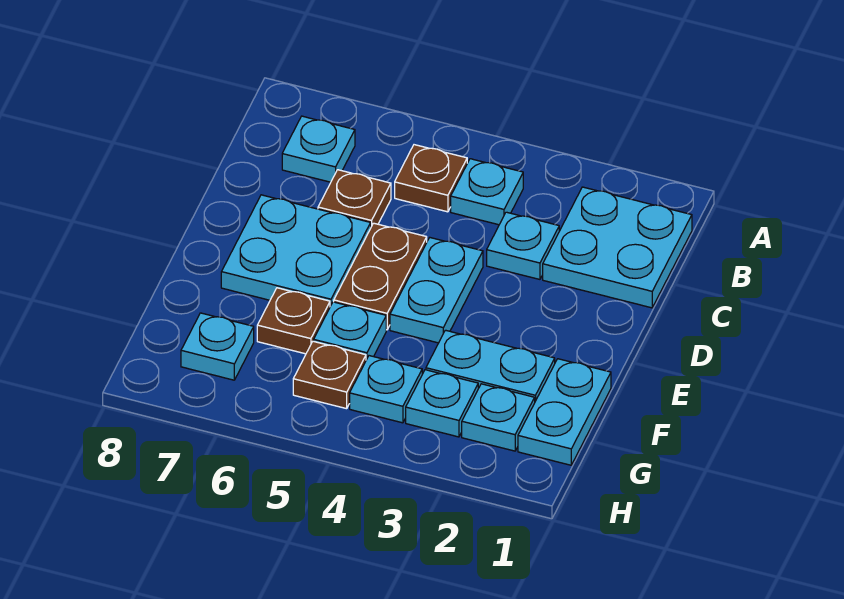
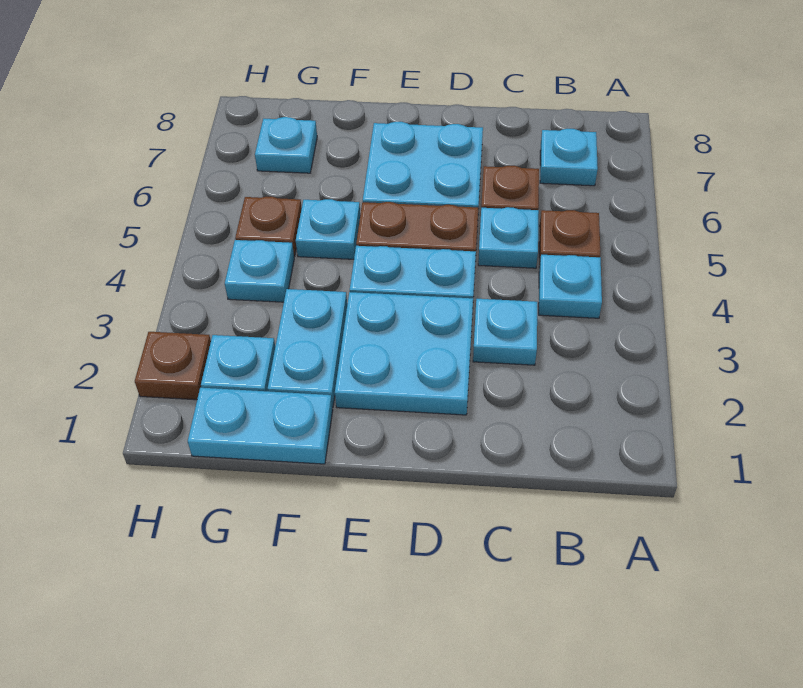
cyan 2x2 plate [543,187,692,308] -> cyan 2x2 plate moved to [335,292,473,415]
brown 1x1 plate [257,288,330,354] -> brown 1x1 plate moved to [135,332,211,400]
cyan 1x1 plate [406,370,478,437] -> cyan 1x1 plate moved to [478,207,539,268]

